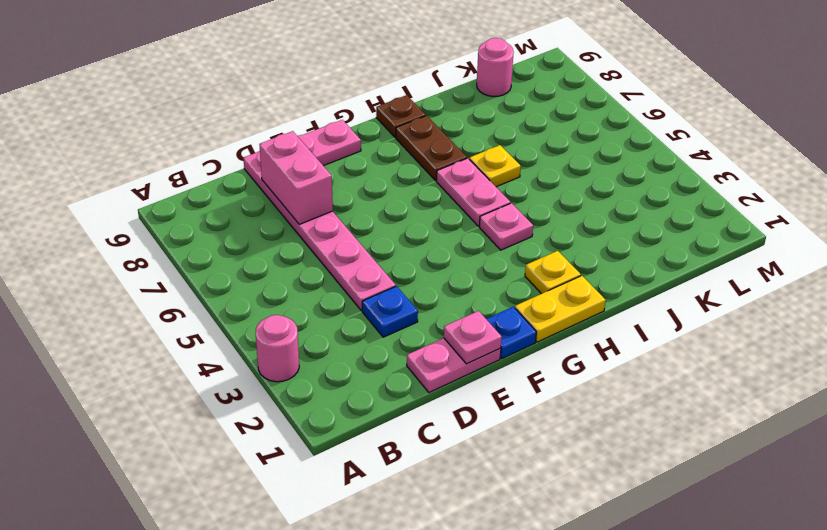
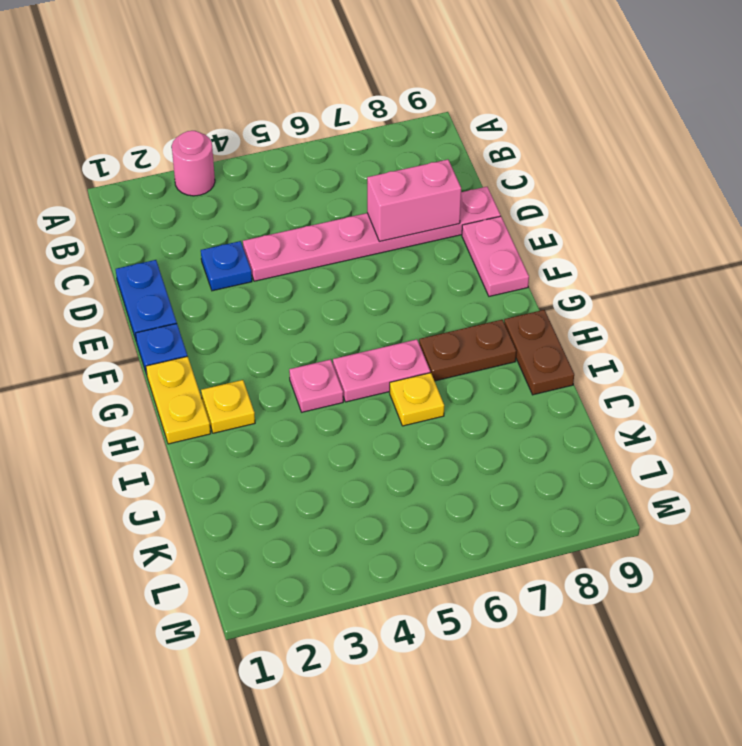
pink 1x2 plate [407,338,501,392] -> blue 1x2 plate [116,260,177,342]
pink 1x1 plate [444,311,502,364] -> none
brown 1x1 plate [376,95,426,137] -> brown 1x2 plate [504,310,574,395]
pink 1x1 round brick [477,38,514,97] -> none

